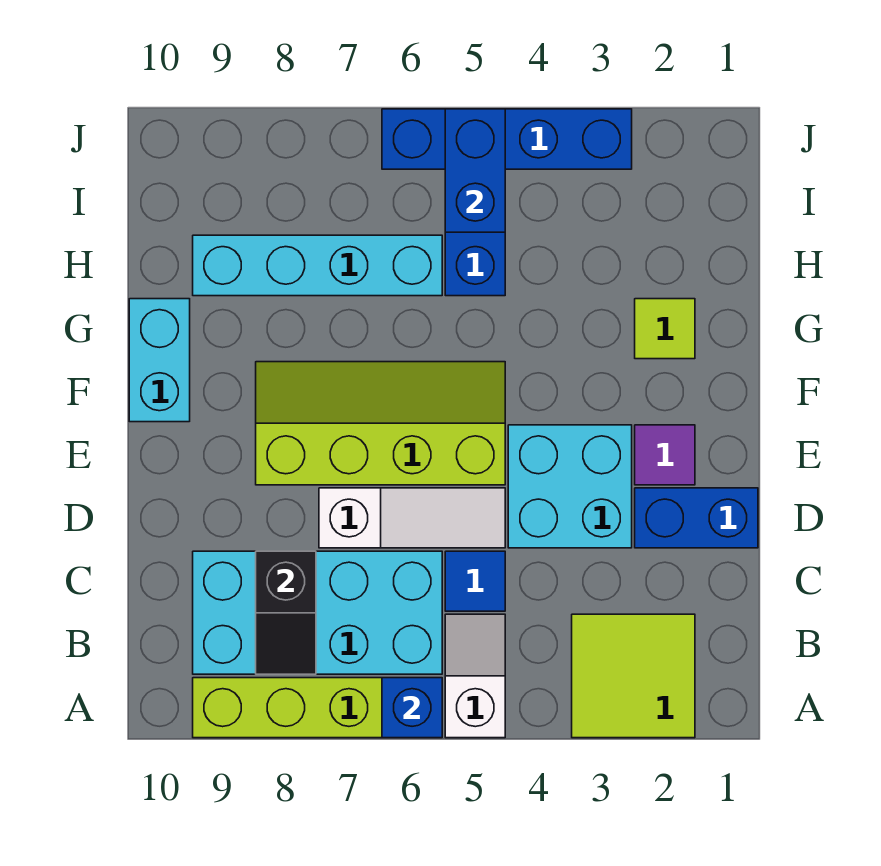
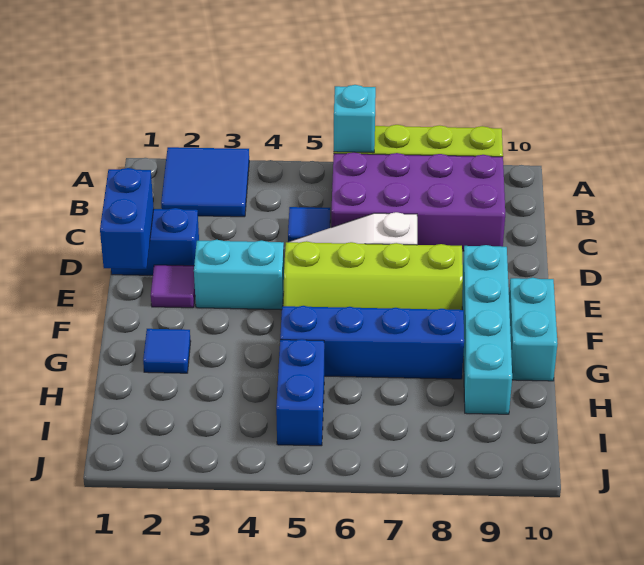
lime 2x2 tile [572,614,695,738] -> blue 2x2 tile [161,147,249,217]
white 1x2 slope [445,614,505,738] -> none
blue 1x1 brick [382,678,442,738] -> cyan 1x1 brick [334,85,376,153]
cyan 2x4 brick [193,551,442,674] -> purple 2x4 brick [331,152,505,251]
black 1x2 slope [256,551,316,674] -> none
cyan 2x2 brick [508,425,632,548] -> cyan 1x2 brick [194,240,284,310]
lime 1x1 tile [635,299,695,359] -> blue 1x1 tile [143,329,191,373]
cyan 1x4 brick [193,235,442,296] -> cyan 1x4 brick turned to [462,245,512,414]
blue 1x2 brick [445,109,505,232] -> blue 1x2 brick moved to [100,168,154,269]
blue 1x4 brick [382,109,632,169] -> blue 1x4 brick moved to [280,306,464,379]

